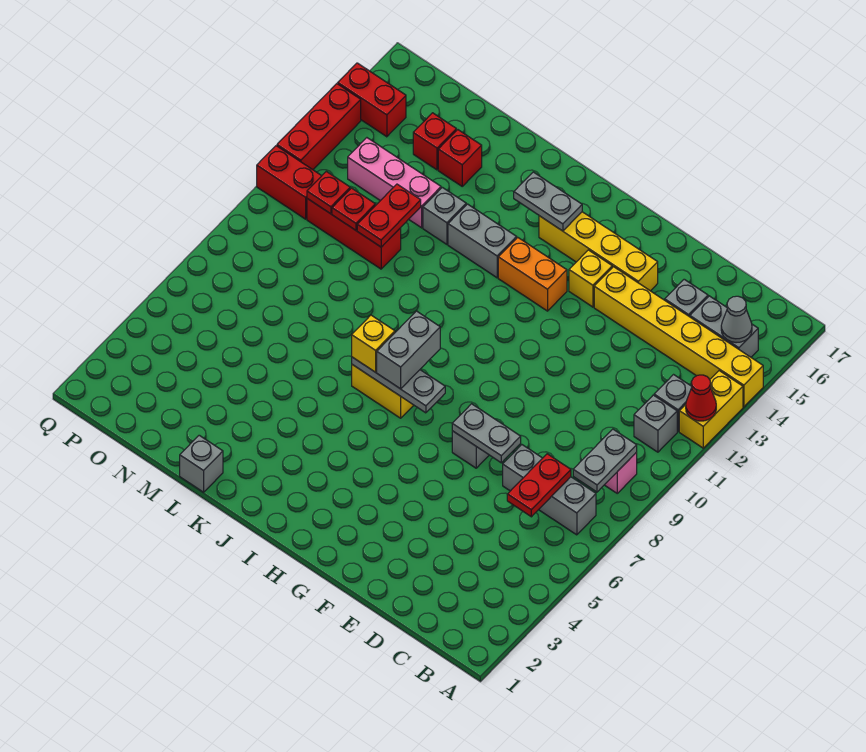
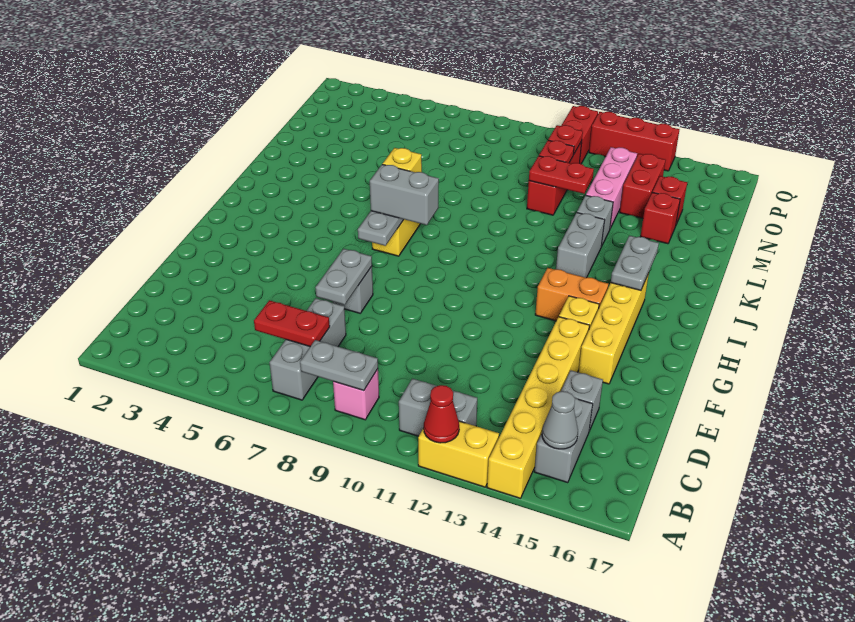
orange 1x2 brick [498,237,567,311] -> orange 1x2 brick turned to [535,268,608,321]
grey 1x1 brick [180,435,223,492] -> none
red 1x2 brick [338,63,406,137] -> red 1x2 brick moved to [620,154,665,218]

